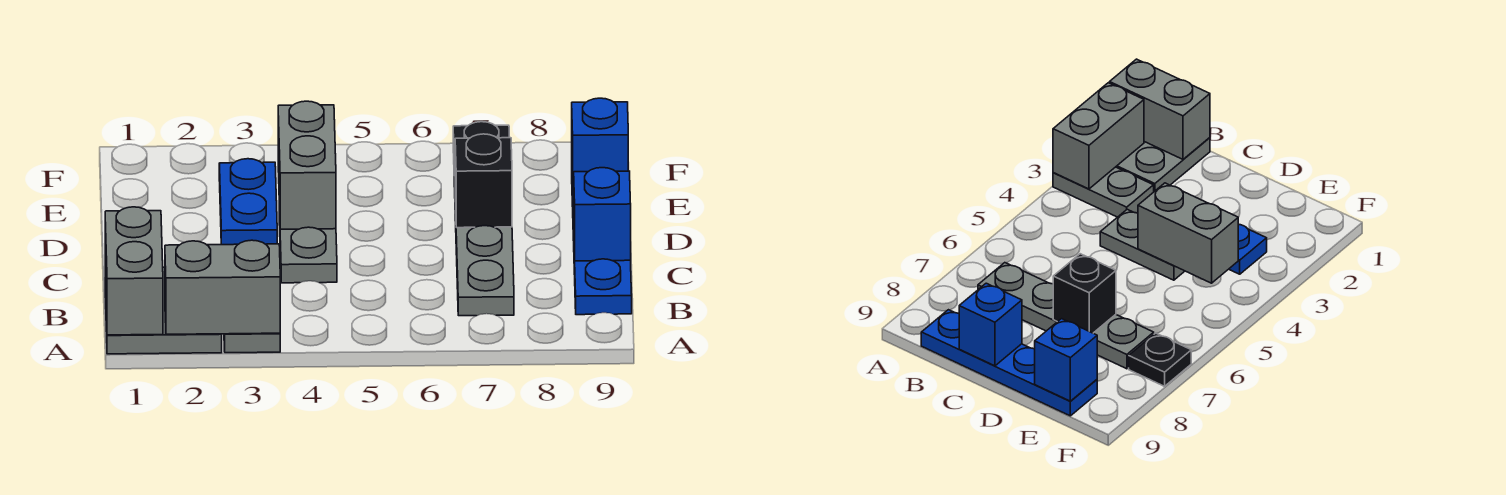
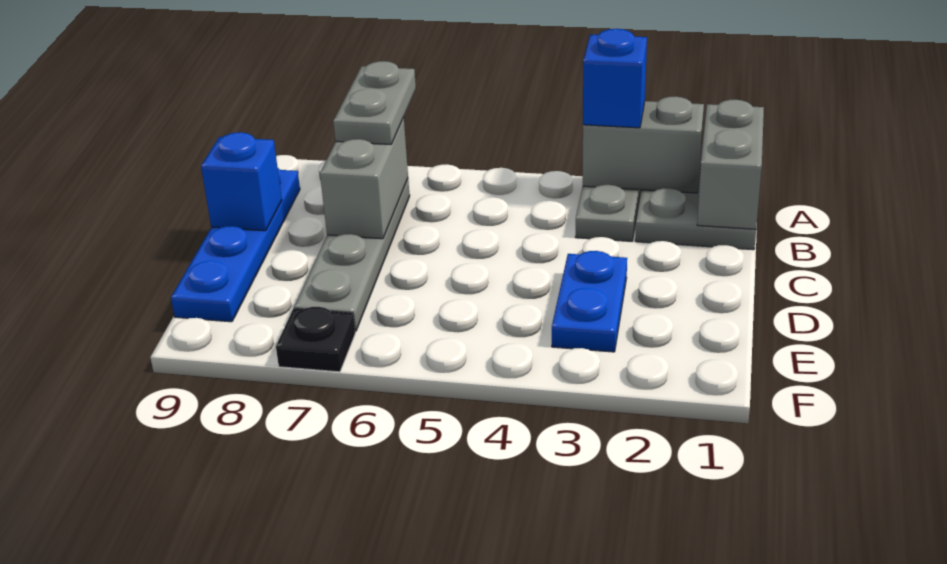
grey 1x2 plate [279,207,337,283] -> grey 1x2 plate moved to [333,61,416,144]
grey 1x2 brick [278,101,336,229] -> grey 1x2 brick moved to [320,117,408,239]
black 1x1 brick [455,134,512,228] -> none
blue 1x1 brick [572,98,628,192] -> blue 1x1 brick moved to [583,29,647,128]

